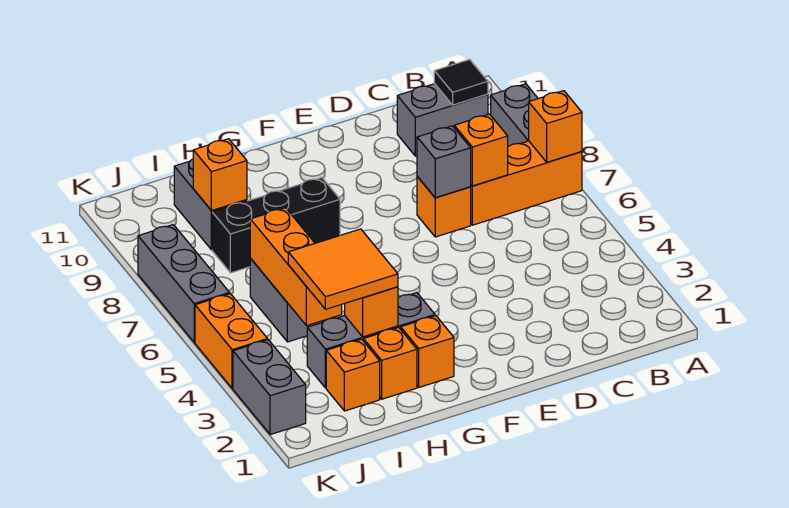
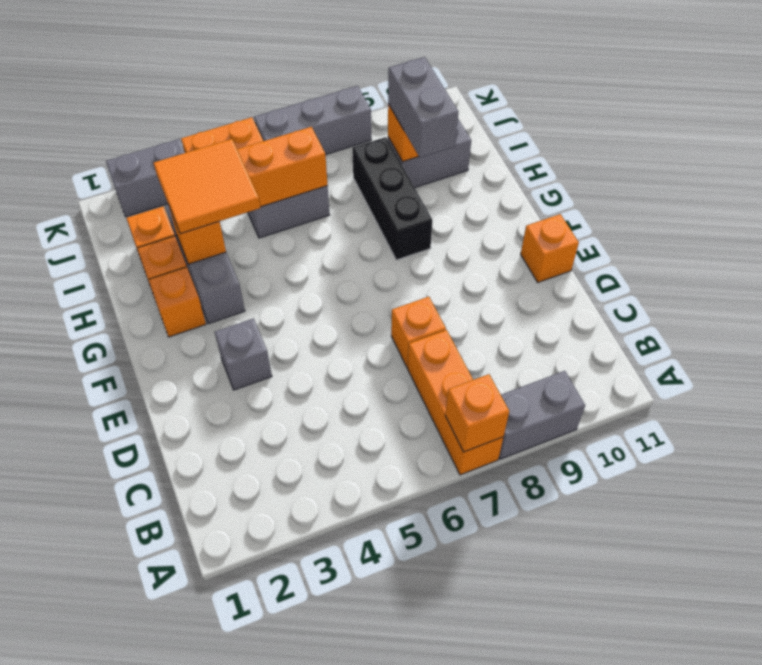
grey 1x2 brick [397,84,488,156] -> grey 1x2 brick moved to [388,57,458,157]
black 1x1 tile [434,59,488,105] -> none
orange 1x1 brick [454,114,508,186] -> orange 1x1 brick moved to [521,214,579,282]
grey 1x1 brick [417,126,471,198] -> grey 1x1 brick moved to [215,319,272,390]

